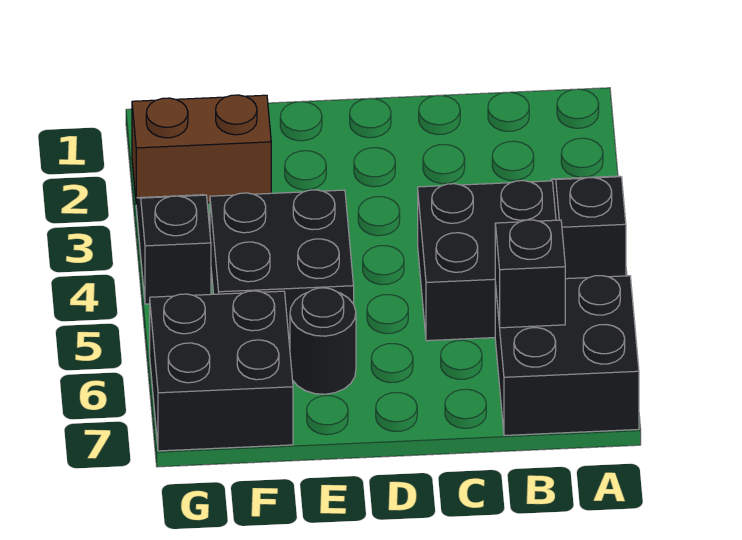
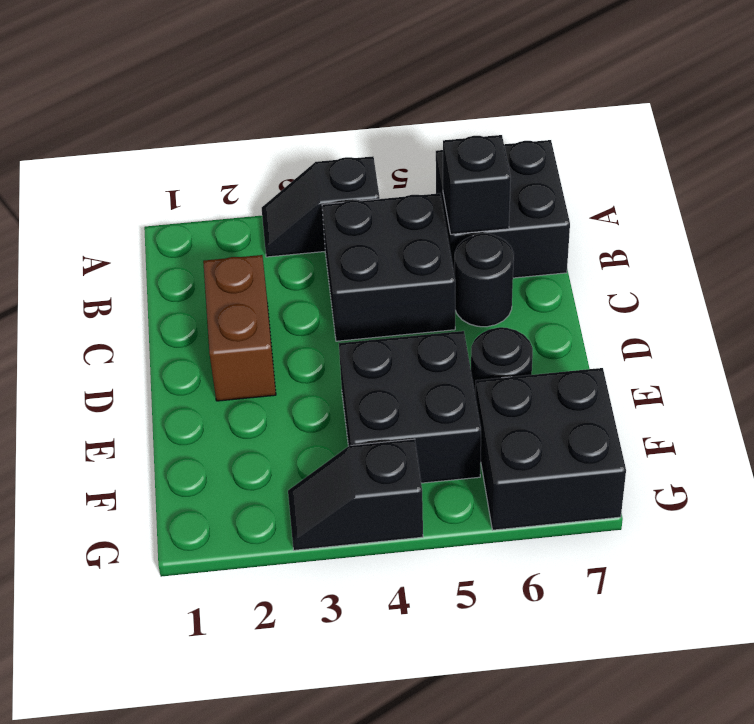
none -> black 1x1 round brick [455,233,514,327]
brown 1x2 brick [132,95,271,203] -> brown 1x2 brick moved to [203,255,276,401]

